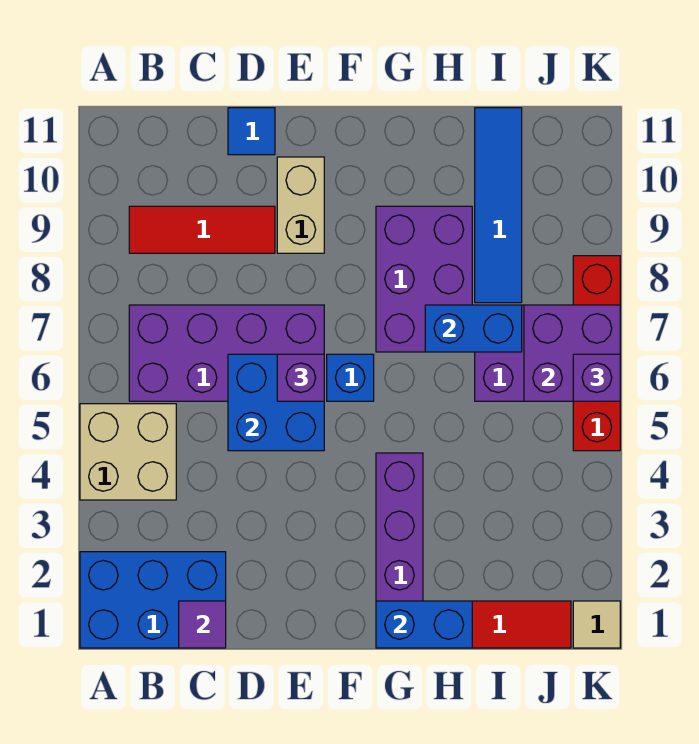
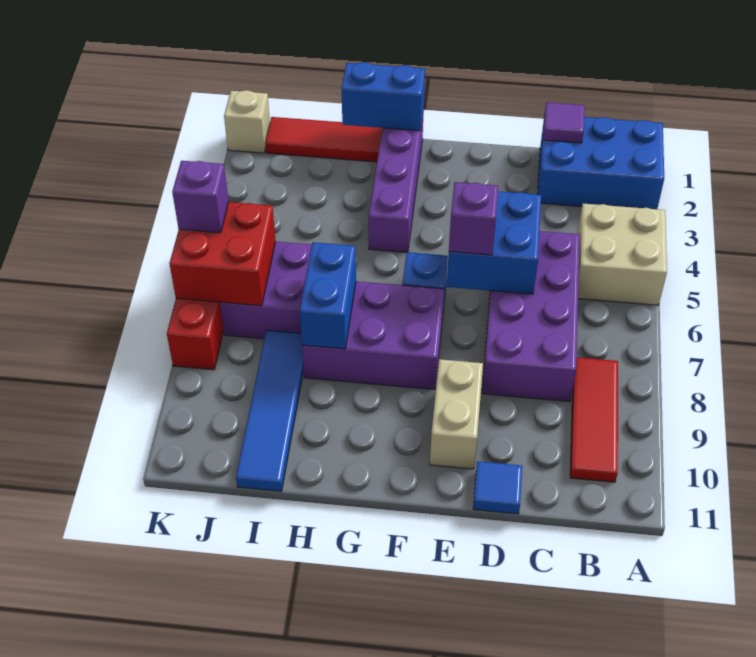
purple 2x4 brick [129,305,324,401] -> purple 2x4 brick turned to [482,231,580,402]
red 1x3 tile [129,206,275,253] -> red 1x3 tile turned to [570,357,618,482]
purple 2x3 brick [376,206,472,352] -> purple 2x3 brick turned to [302,281,444,389]
blue 1x2 brick [425,305,522,352] -> blue 1x2 brick turned to [300,242,356,349]
purple 2x2 brick [524,305,620,401] -> red 2x2 brick [169,202,276,306]
tan 1x1 tile [573,601,620,648] -> tan 1x1 brick [224,90,270,153]

